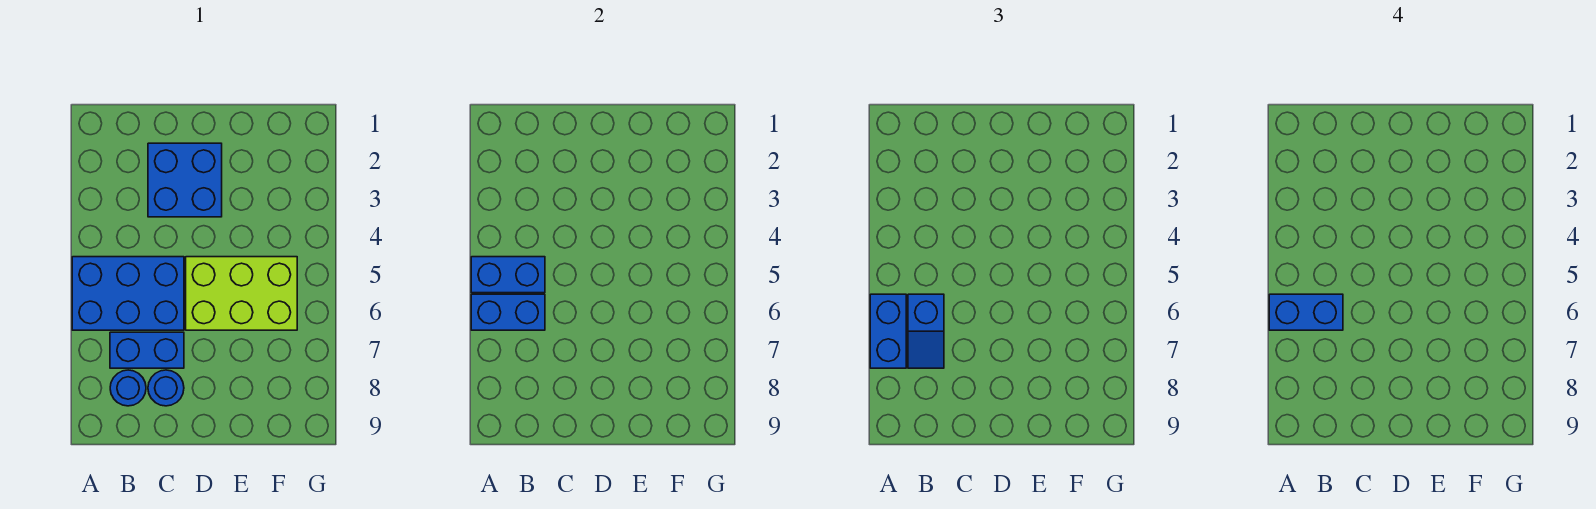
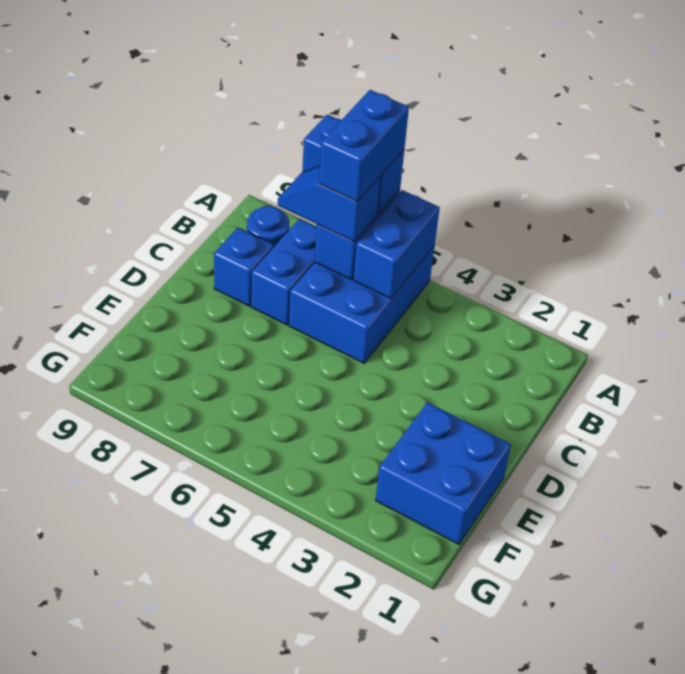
blue 2x2 brick [148,143,222,217] -> blue 2x2 brick moved to [376,402,511,544]
blue 1x1 round brick [148,370,184,406] -> blue 1x1 brick [214,228,274,306]
lime 2x3 brick [186,257,297,330] -> none

